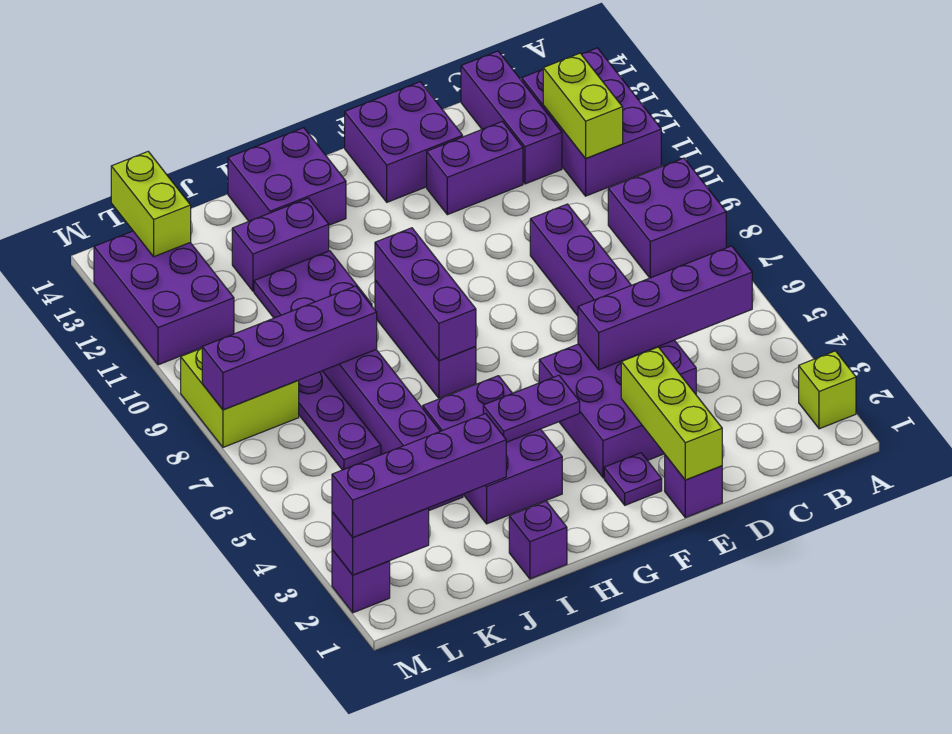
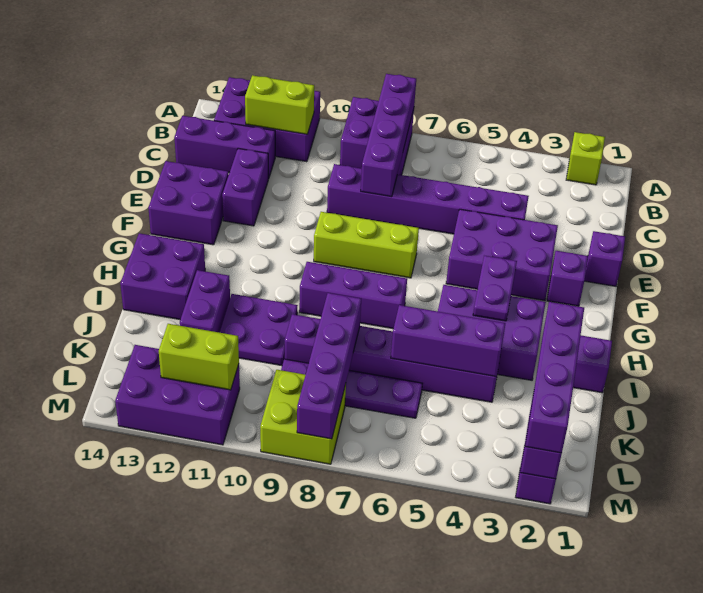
purple 1x4 brick [578,246,752,370] -> purple 1x4 brick moved to [361,74,416,197]
lime 1x3 brick [621,347,722,480] -> lime 1x3 brick moved to [314,212,419,278]
purple 1x1 plate [604,453,662,505] -> purple 1x1 brick [547,251,588,306]
purple 1x3 brick [375,228,476,361] -> purple 1x3 brick moved to [391,305,505,377]
lime 1x2 brick [111,152,191,257] -> lime 1x2 brick moved to [159,324,239,390]

